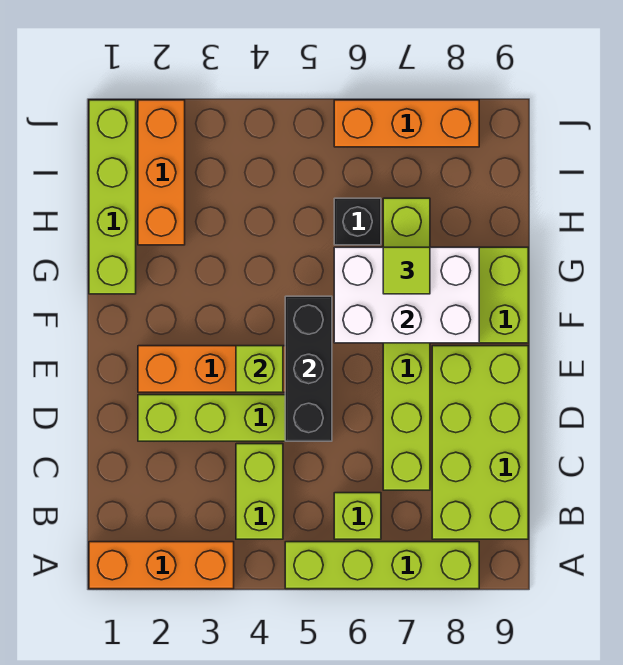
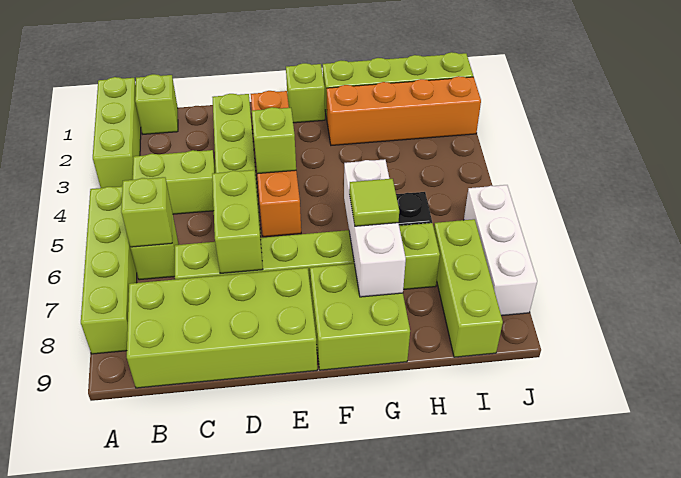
orange 1x3 brick [89,542,234,589] -> lime 1x3 brick [93,77,141,188]
none -> lime 1x1 brick [135,74,178,134]
none -> lime 1x1 brick [121,177,172,247]
black 1x3 brick [285,296,332,441] -> none
none -> lime 1x2 brick [212,170,263,274]
none -> lime 1x1 brick [286,63,325,123]
white 2x3 brick [334,247,479,343] -> white 1x3 brick [344,159,406,297]
orange 1x3 brick [138,100,185,245] -> orange 1x4 brick [327,76,481,145]
none -> lime 1x3 brick [434,219,503,357]
orange 1x3 brick [334,100,479,147] -> white 1x3 brick [464,185,537,316]

